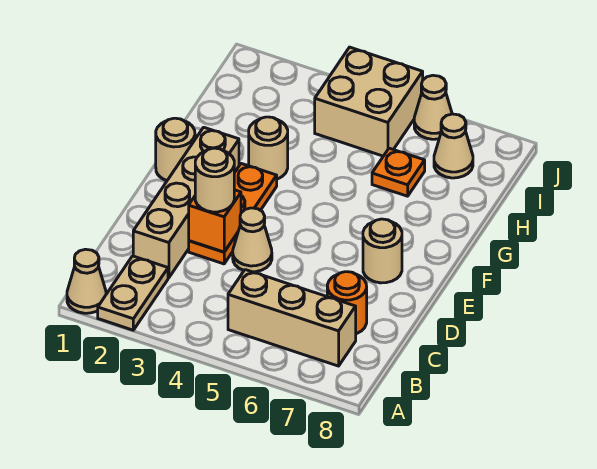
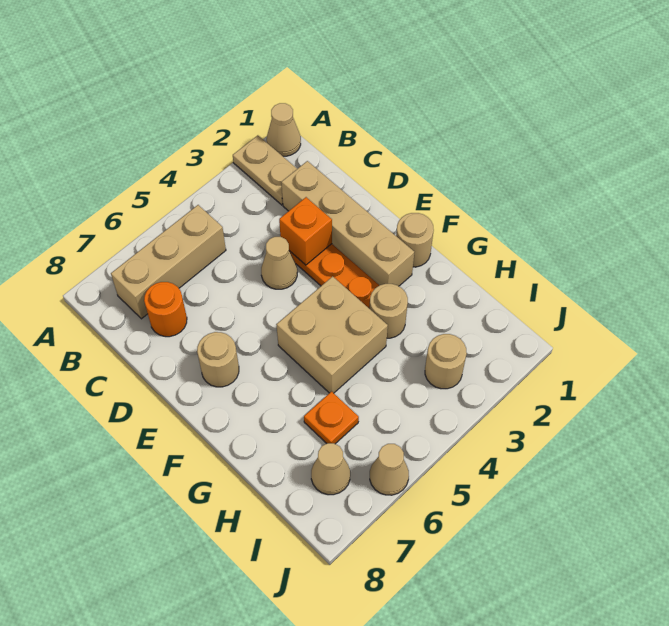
tan 1x1 round brick [195,148,234,212] -> tan 1x1 round brick moved to [425,334,467,389]
tan 2x2 brick [315,47,423,156] -> tan 2x2 brick moved to [276,276,388,393]

